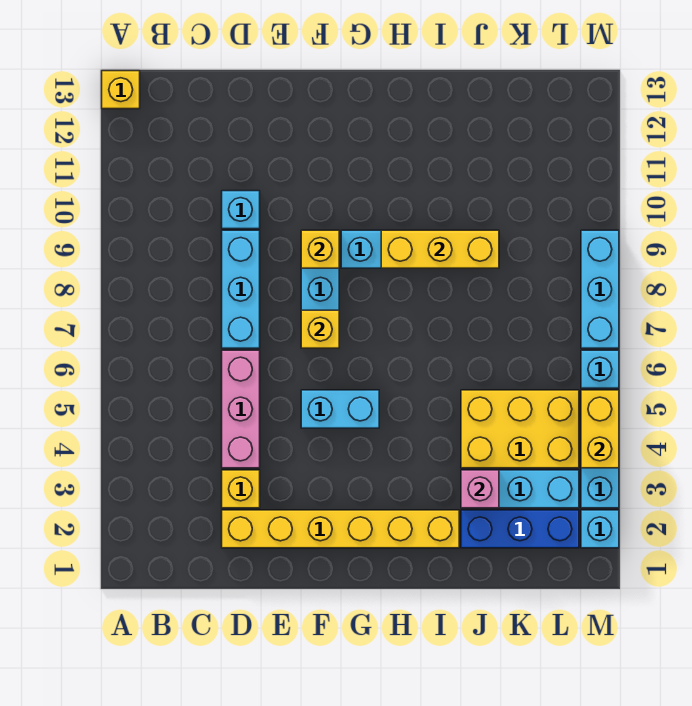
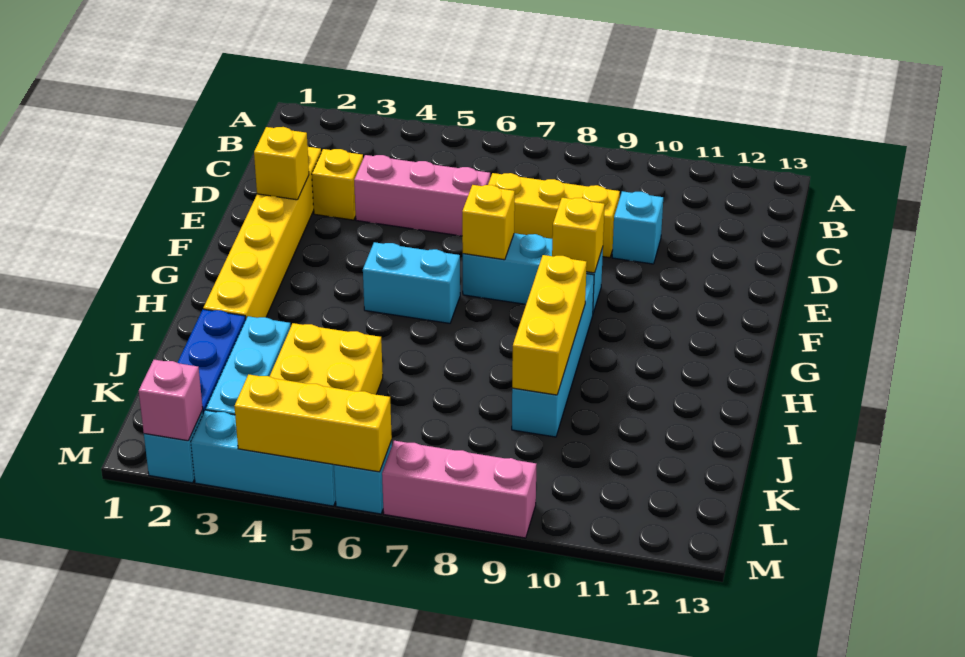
yellow 1x1 brick [102,71,140,109] -> yellow 1x1 brick moved to [254,127,309,200]
cyan 1x3 brick [222,230,260,348] -> yellow 1x3 brick [488,173,620,258]
cyan 1x2 brick [301,390,379,428] -> cyan 1x2 brick turned to [363,242,460,323]
pink 1x1 brick [461,470,499,508] -> pink 1x1 brick moved to [139,360,203,441]
yellow 1x2 brick [581,390,619,468] -> yellow 1x3 brick [234,374,392,472]
cyan 1x3 brick [581,230,619,348] -> pink 1x3 brick [382,441,536,538]

